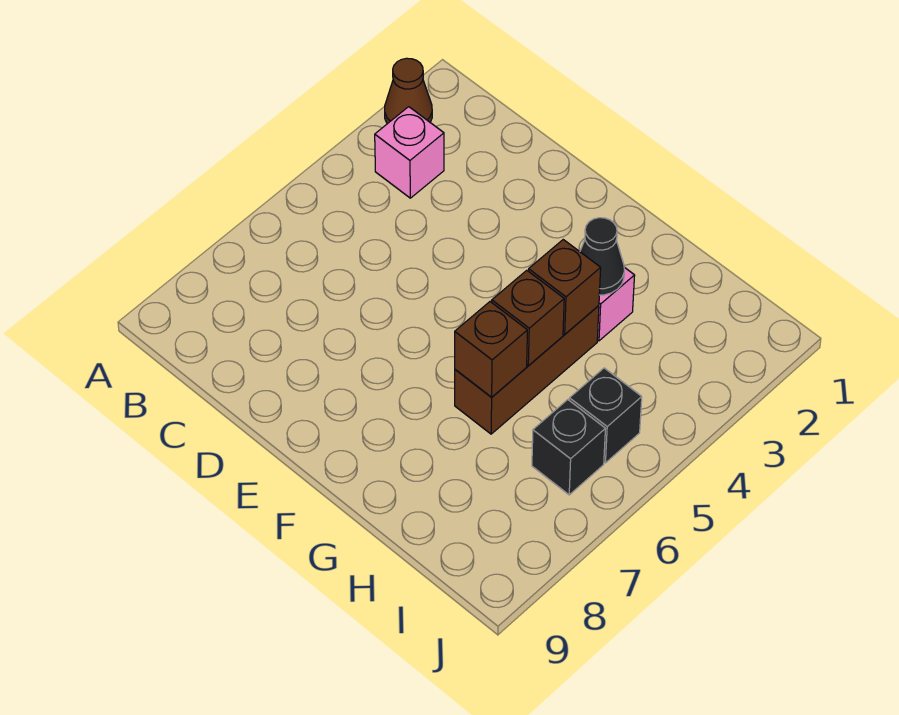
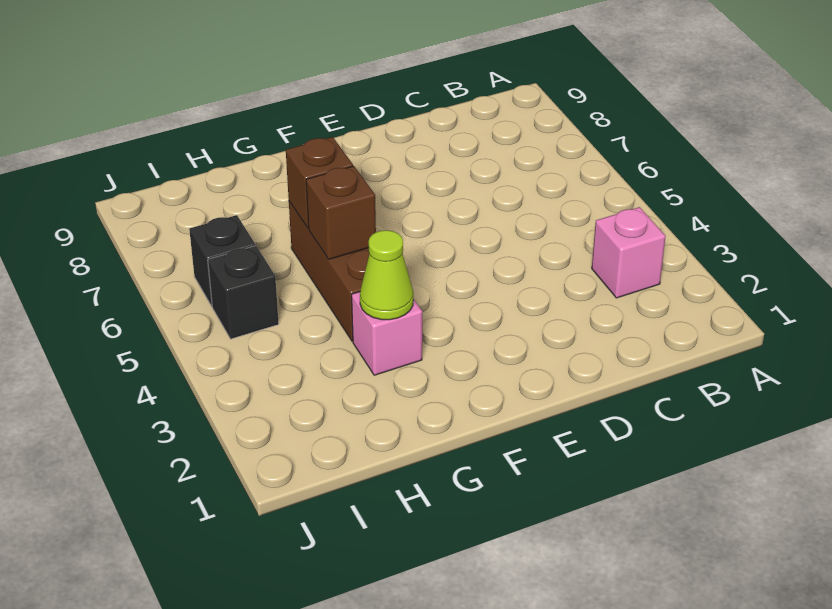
brown 1x1 cone [385,58,432,124] -> none
black 1x1 cone [580,218,624,295] -> lime 1x1 cone [360,230,413,320]
brown 1x1 brick [529,240,601,334] -> none

